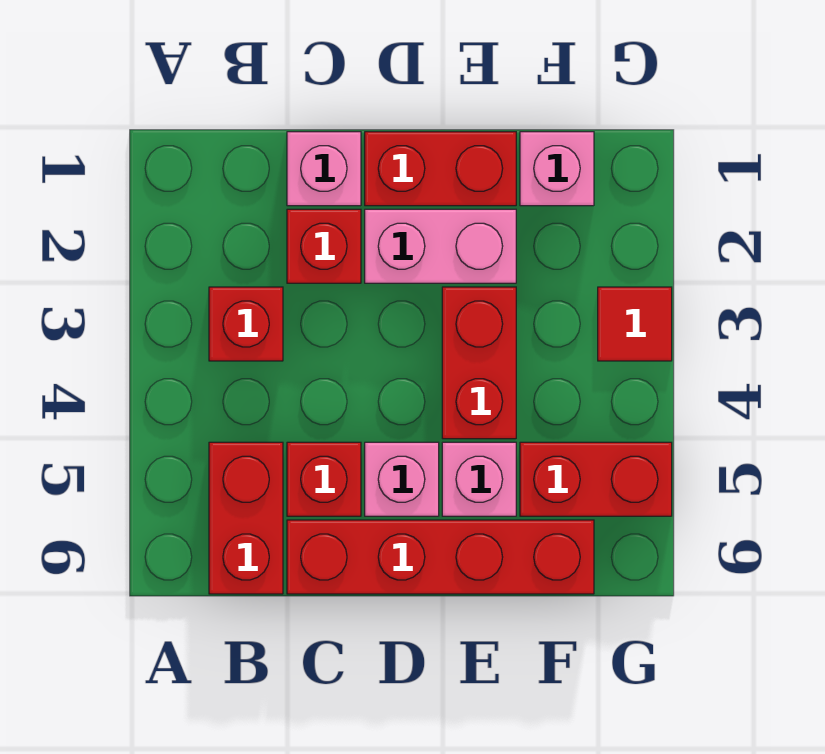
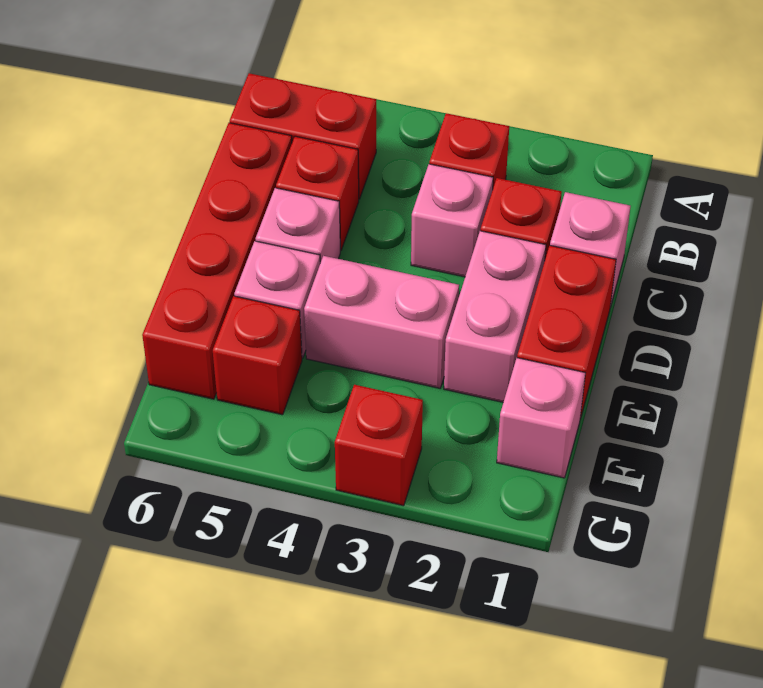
none -> pink 1x1 brick [411,164,493,277]
red 1x2 brick [442,287,516,439] -> pink 1x2 brick [304,256,459,388]
red 1x2 brick [520,442,672,516] -> red 1x1 brick [213,296,302,415]
red 1x1 tile [598,287,672,361] -> red 1x1 brick [335,385,423,506]

